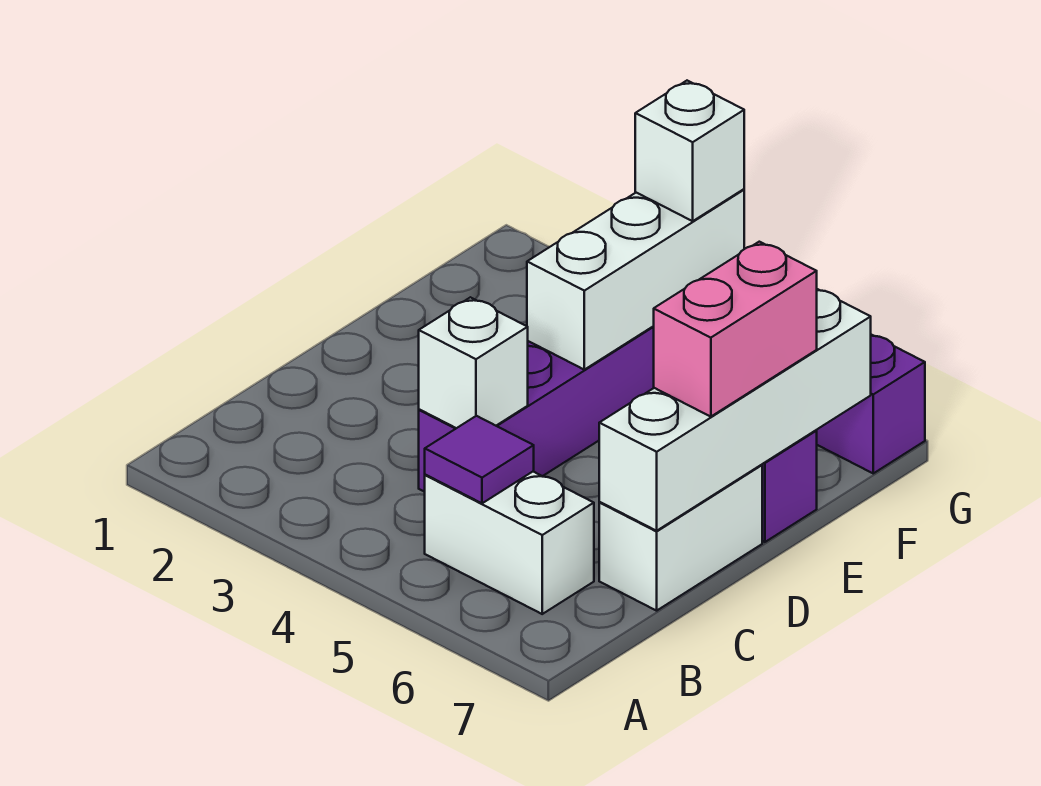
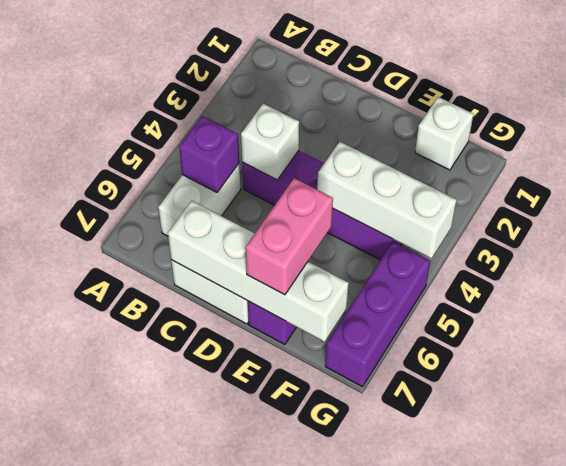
purple 1x1 tile [425,416,534,503] -> purple 1x1 brick [179,116,239,192]
pink 1x2 brick [654,242,817,417] -> pink 1x2 brick turned to [245,178,333,295]
white 1x1 brick [635,81,744,221] -> white 1x1 brick moved to [415,97,473,170]

